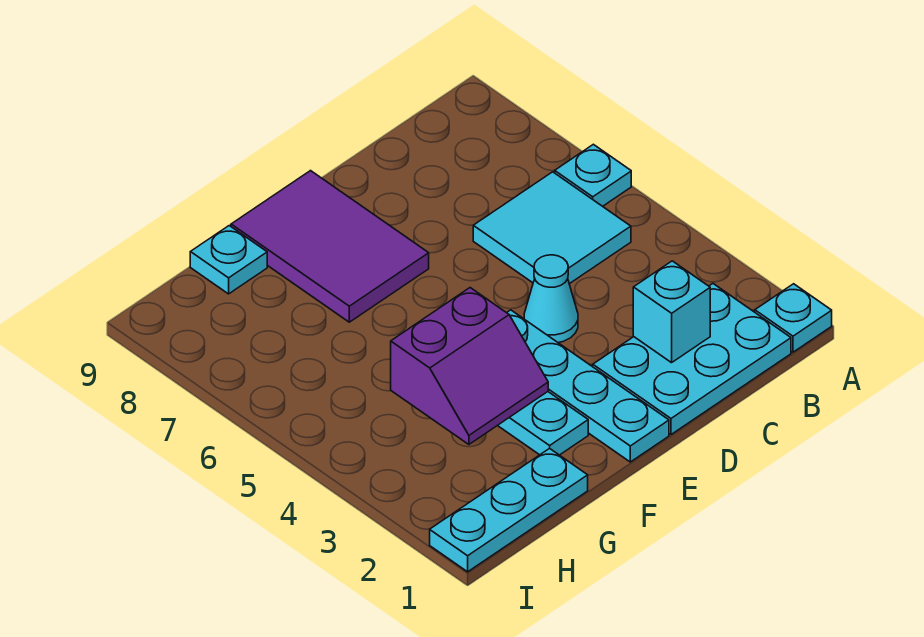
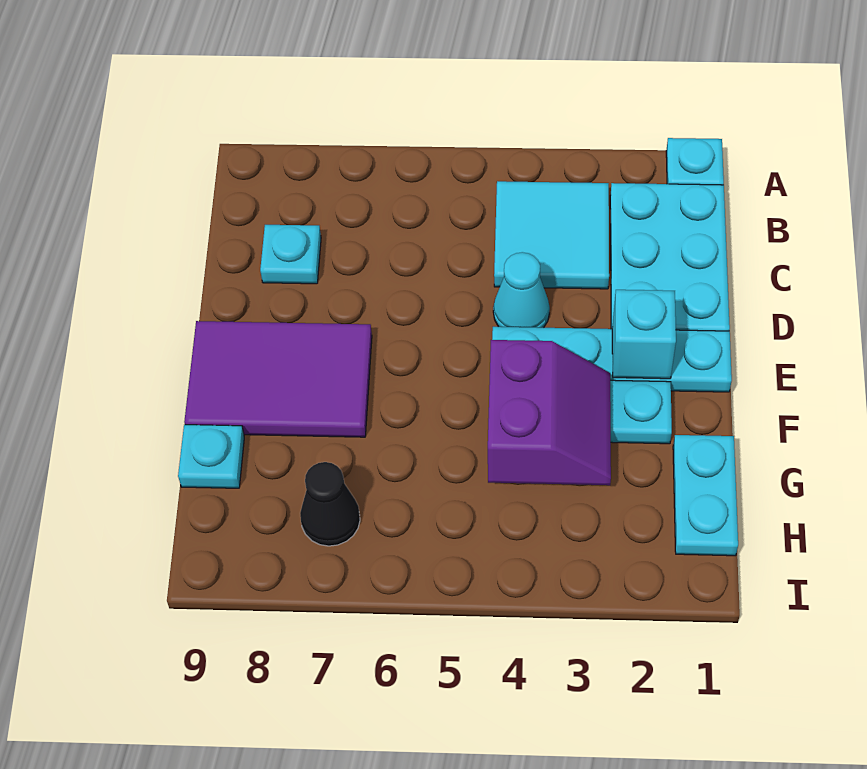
cyan 1x1 plate [555,144,631,206] -> cyan 1x1 plate moved to [260,225,321,284]
cyan 2x2 tile [473,172,631,284] -> cyan 2x2 tile moved to [494,181,609,289]
cyan 1x1 brick [633,261,710,363] -> cyan 1x1 brick moved to [612,290,676,379]
cyan 1x3 plate [430,448,588,572] -> cyan 1x2 plate [673,435,738,556]
none -> black 1x1 cone [300,462,360,546]

